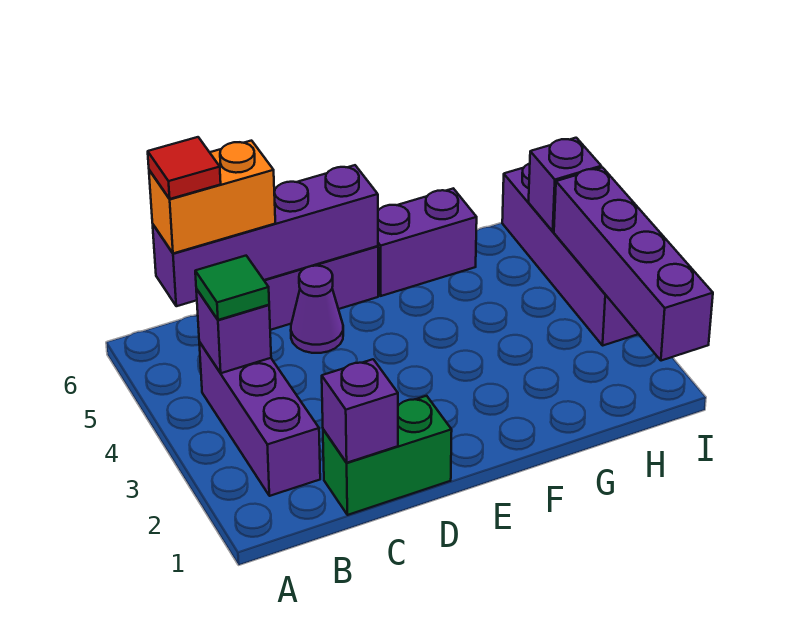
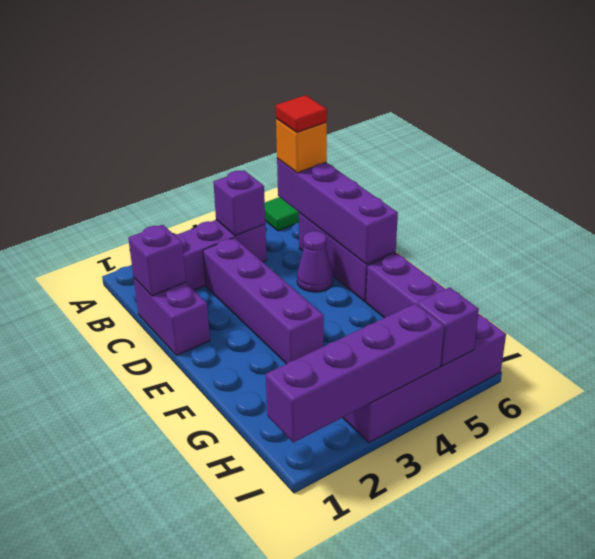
green 1x1 tile [195,256,269,320] -> green 1x1 tile moved to [265,197,299,231]
orange 1x2 brick [149,141,275,253] -> orange 1x1 brick [276,119,327,173]
green 1x2 brick [323,396,452,515] -> purple 1x2 brick [134,278,210,355]
none -> purple 1x4 brick [203,238,324,364]

